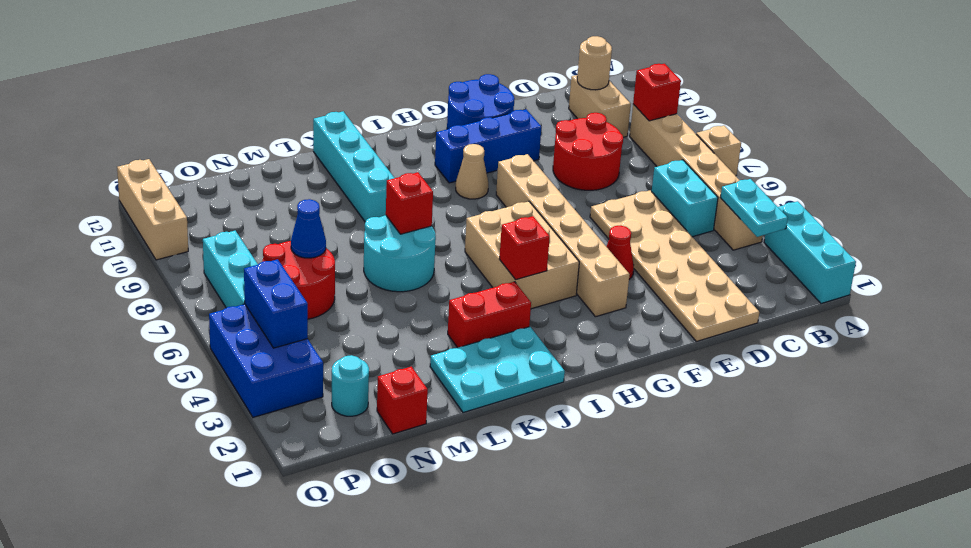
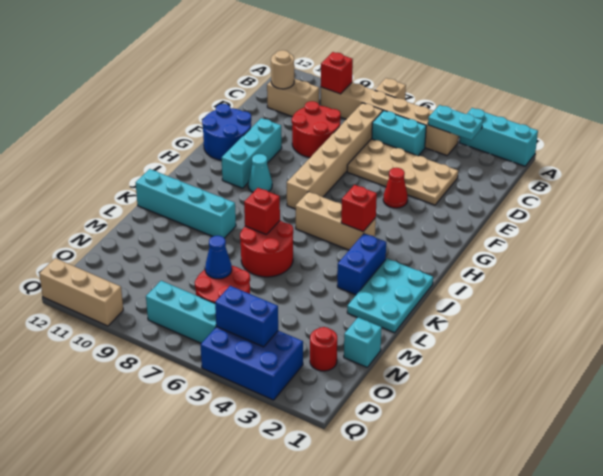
tan 2x6 plate [590,190,759,341] -> tan 2x4 plate [347,139,458,205]
blue 1x3 brick [435,109,541,183] -> cyan 1x3 brick [221,118,282,188]
tan 1x6 brick [496,154,630,317] -> tan 1x6 brick turned to [287,103,383,209]
tan 2x3 brick [465,201,579,309] -> tan 1x3 brick [295,192,376,250]
tan 1x1 cone [456,144,488,199] -> cyan 1x1 cone [248,154,272,192]
red 1x2 brick [448,282,531,348] -> blue 1x2 brick [337,233,386,295]
cyan 2x2 round brick [364,215,436,292] -> red 2x2 round brick [240,221,293,277]
red 1x1 brick [377,367,428,434] -> cyan 1x1 brick [344,318,382,367]
cyan 1x1 round brick [332,355,369,416] -> red 1x1 round brick [310,327,337,371]

